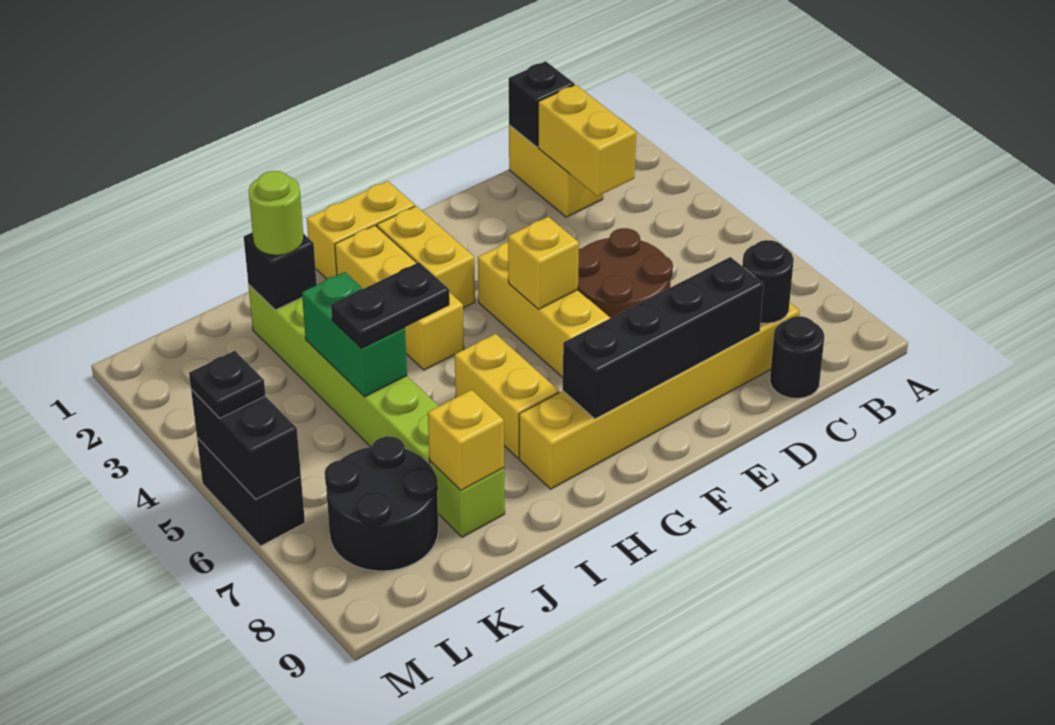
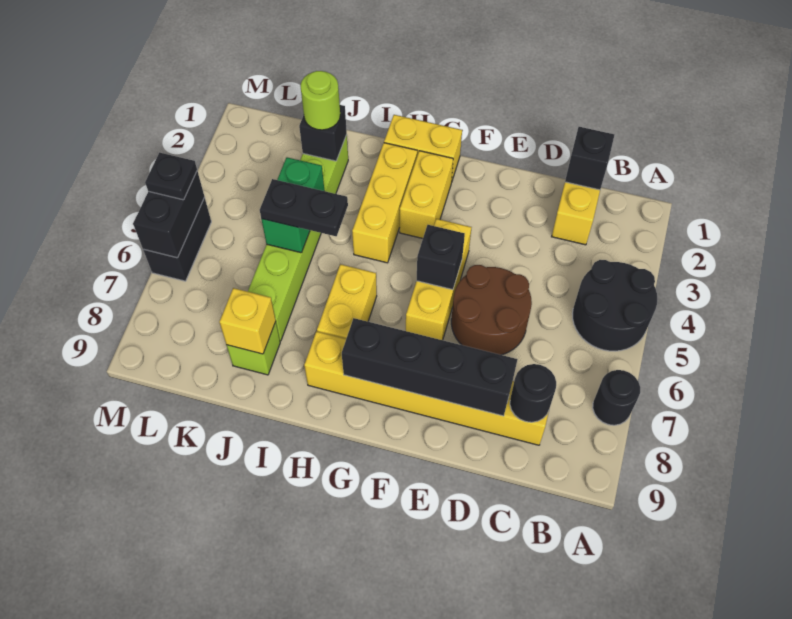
yellow 1x2 brick [538,85,636,196] -> none
black 1x1 round brick [770,316,824,398] -> black 1x1 round brick moved to [593,370,640,425]
yellow 1x1 brick [508,217,579,309] -> black 1x1 brick [417,225,465,290]
black 2x2 round brick [325,436,438,571] -> black 2x2 round brick moved to [572,260,657,351]

